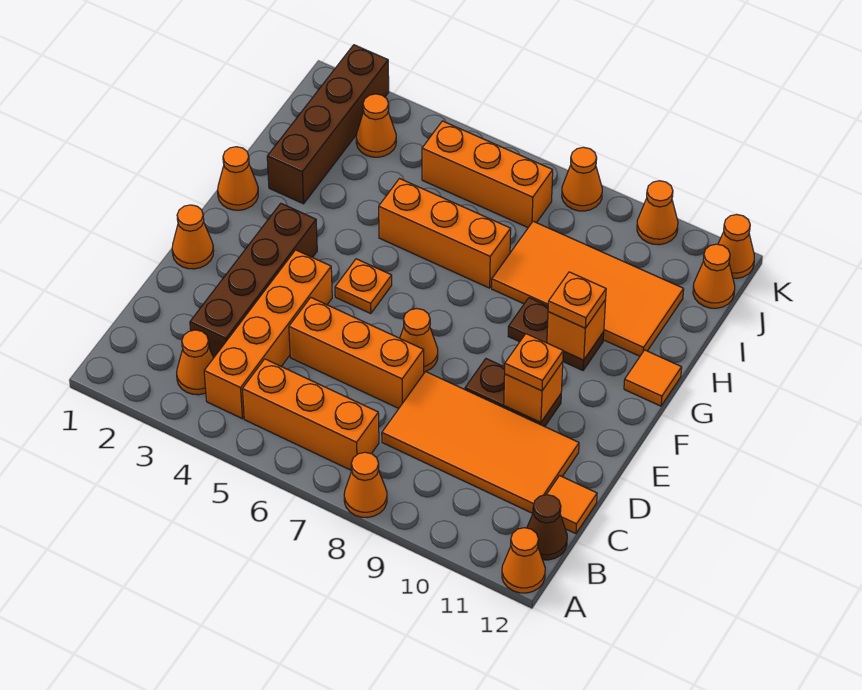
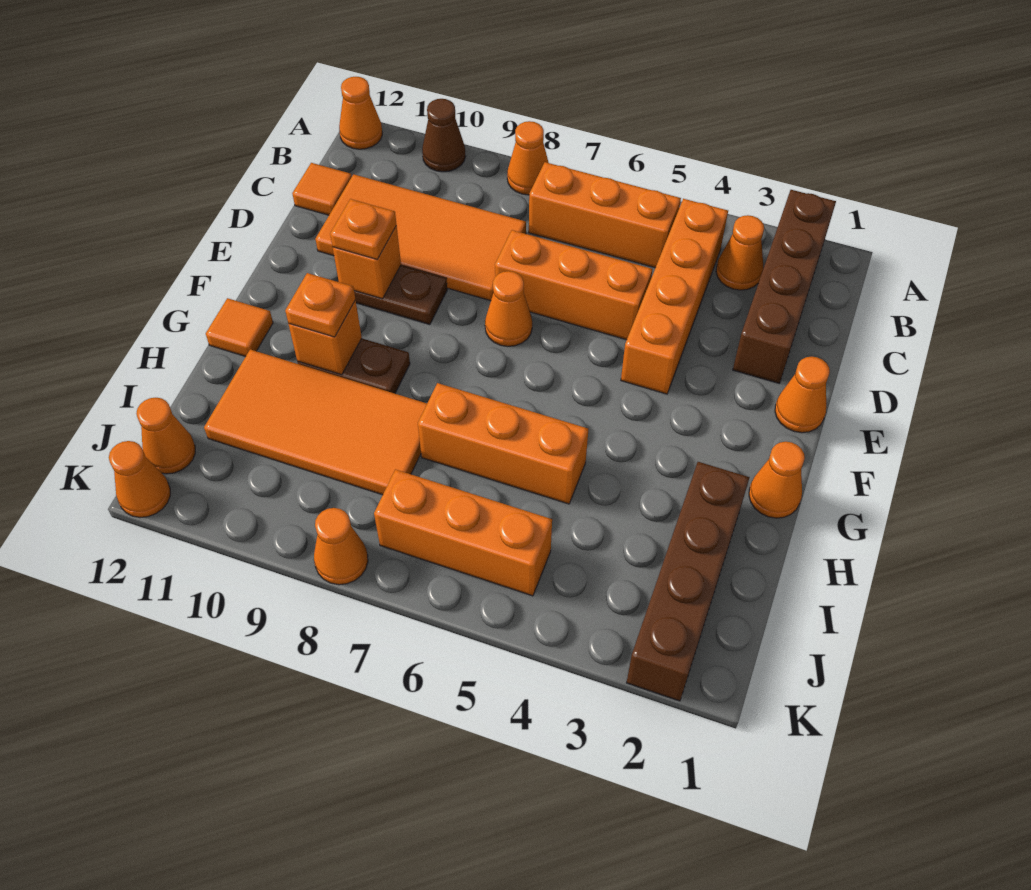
brown 1x1 cone [527,495,567,560] -> brown 1x1 cone moved to [422,99,466,172]
brown 1x4 brick [190,204,317,358] -> brown 1x4 brick moved to [733,190,836,383]
orange 1x1 plate [335,259,392,314] -> none
orange 1x1 cone [356,94,396,157] -> none
orange 1x1 cone [637,181,678,245] -> none

